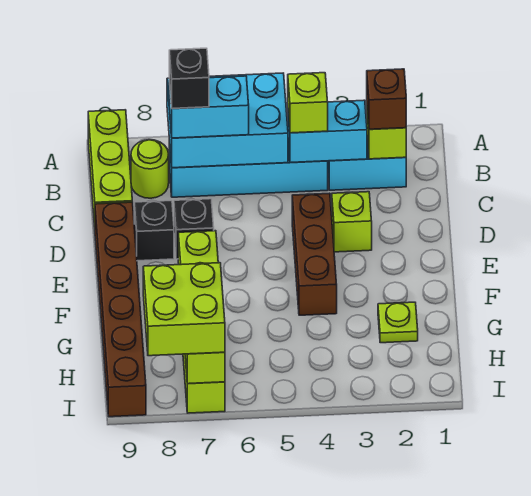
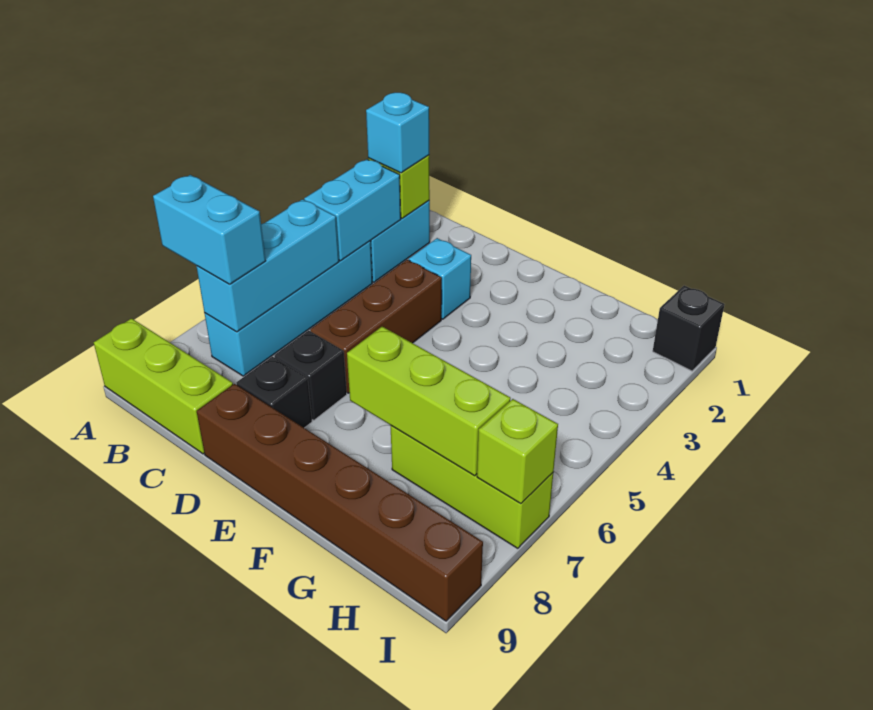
cyan 2x3 brick [167,73,288,168] -> cyan 1x3 brick [196,199,339,332]
brown 1x1 brick [367,69,406,129] -> cyan 1x1 brick [366,93,429,173]
lime 1x1 brick [288,73,328,133] -> none
cyan 1x2 brick [169,76,249,138] -> cyan 1x2 brick turned to [153,175,266,284]
black 1x1 brick [169,48,209,109] -> black 1x1 brick moved to [653,286,724,371]
lime 1x1 round brick [131,140,169,198] -> none
lime 1x1 brick [332,192,372,252] -> cyan 1x1 brick [409,238,471,319]
brown 1x3 brick [292,193,337,315] -> brown 1x3 brick turned to [310,260,442,393]
lime 1x1 plate [378,302,418,343] -> none
lime 2x2 brick [143,263,225,356] -> none

